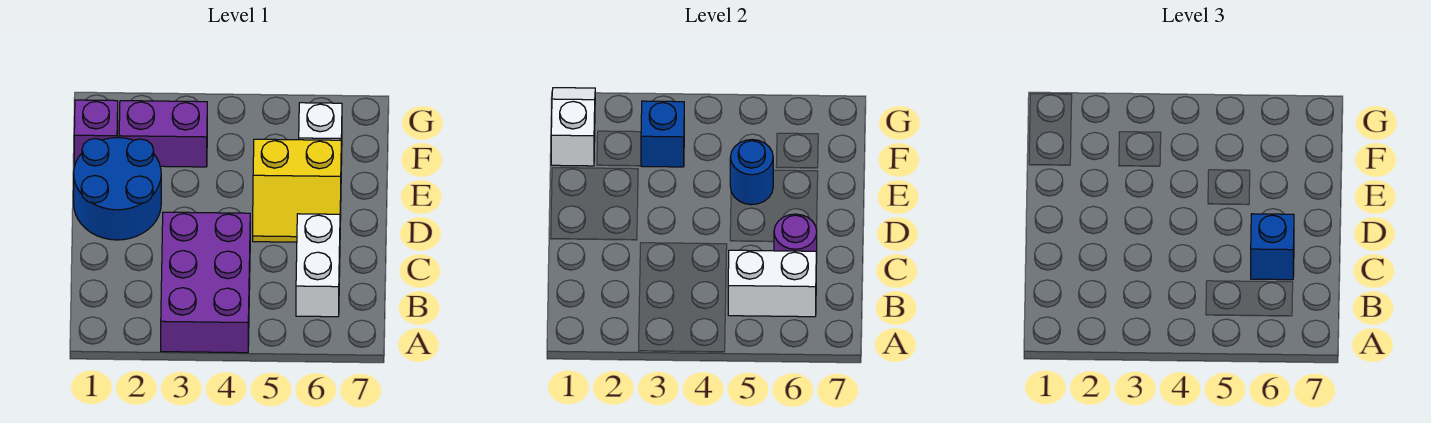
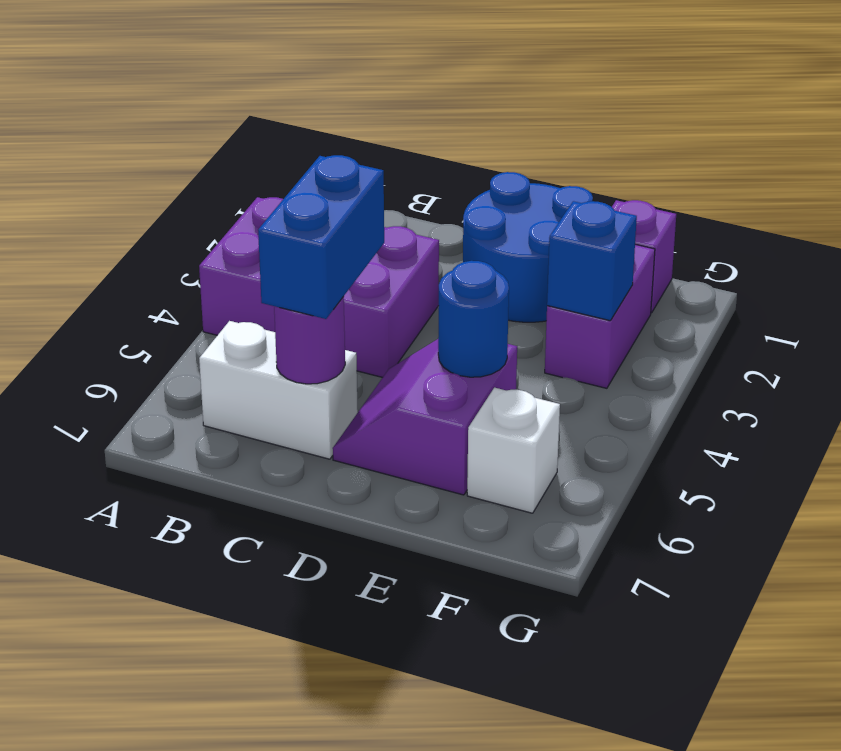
white 1x2 brick [728,250,816,317] -> none
blue 1x1 brick [1251,214,1294,280] -> blue 1x2 brick [258,155,384,319]
yellow 2x2 slope [253,139,341,242] -> purple 2x2 slope [333,339,517,495]
white 1x2 slope [551,88,595,166] -> none

